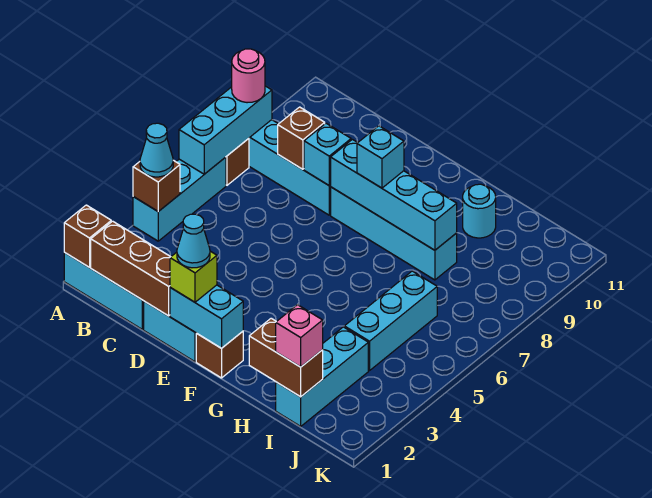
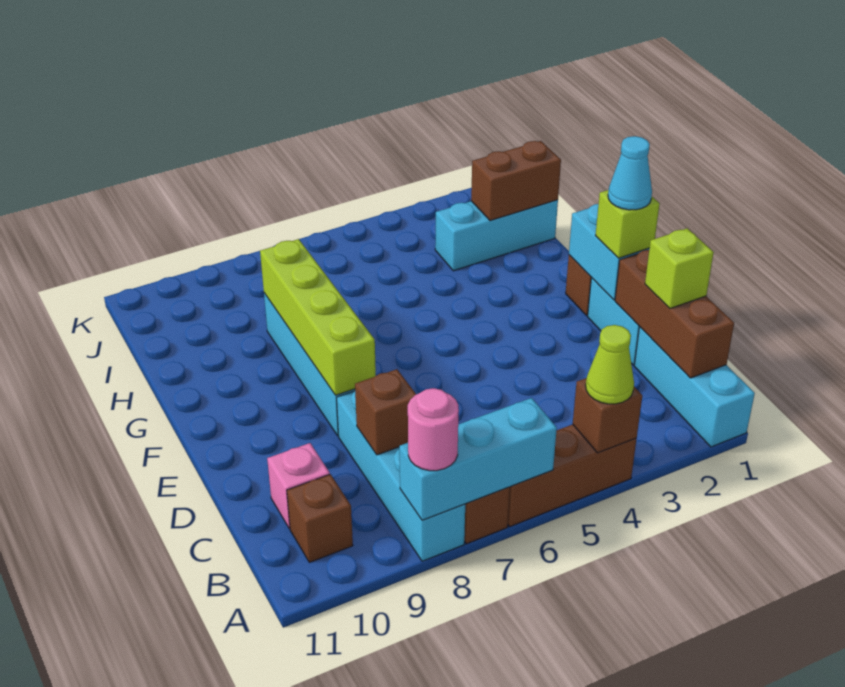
brown 1x1 brick [64,205,111,268] -> brown 1x1 brick moved to [287,474,353,562]
cyan 1x3 brick [133,157,226,241] -> brown 1x3 brick [508,424,636,527]
cyan 1x1 cone [140,123,173,177] -> lime 1x1 cone [586,325,634,404]
none -> lime 1x1 brick [645,228,714,308]
cyan 1x1 brick [304,123,351,186] -> none
cyan 1x4 brick [331,139,457,250] -> lime 1x4 brick [260,239,376,395]
cyan 1x1 brick [357,126,404,188] -> none
brown 1x2 brick [249,318,323,397] -> brown 1x2 brick turned to [471,141,561,221]
cyan 1x1 round brick [463,184,496,238] -> none
pink 1x1 brick [276,305,323,367] -> pink 1x1 brick moved to [267,443,330,529]
cyan 1x3 brick [344,271,437,371] -> none

